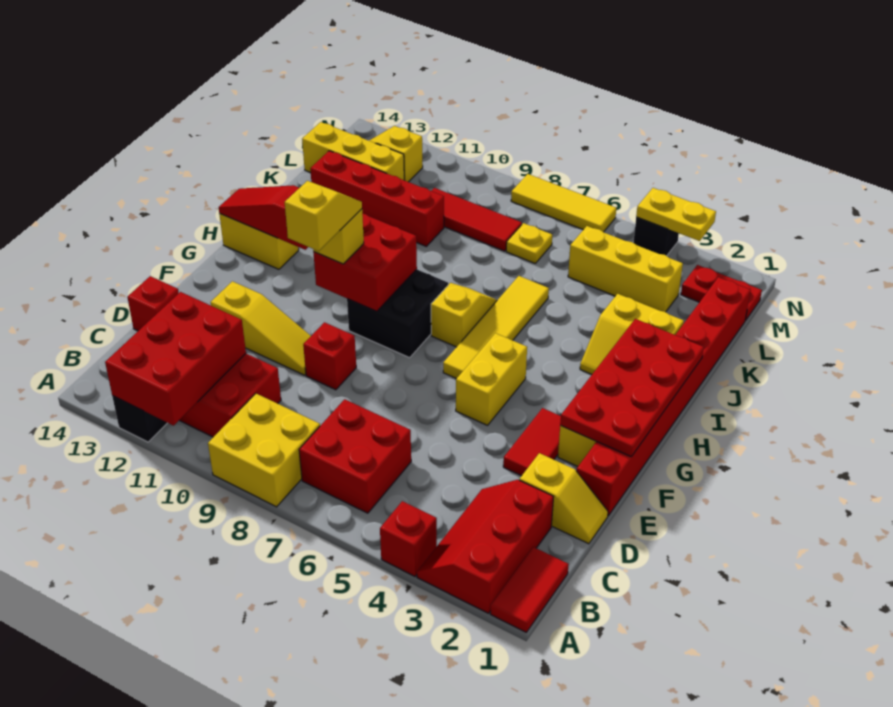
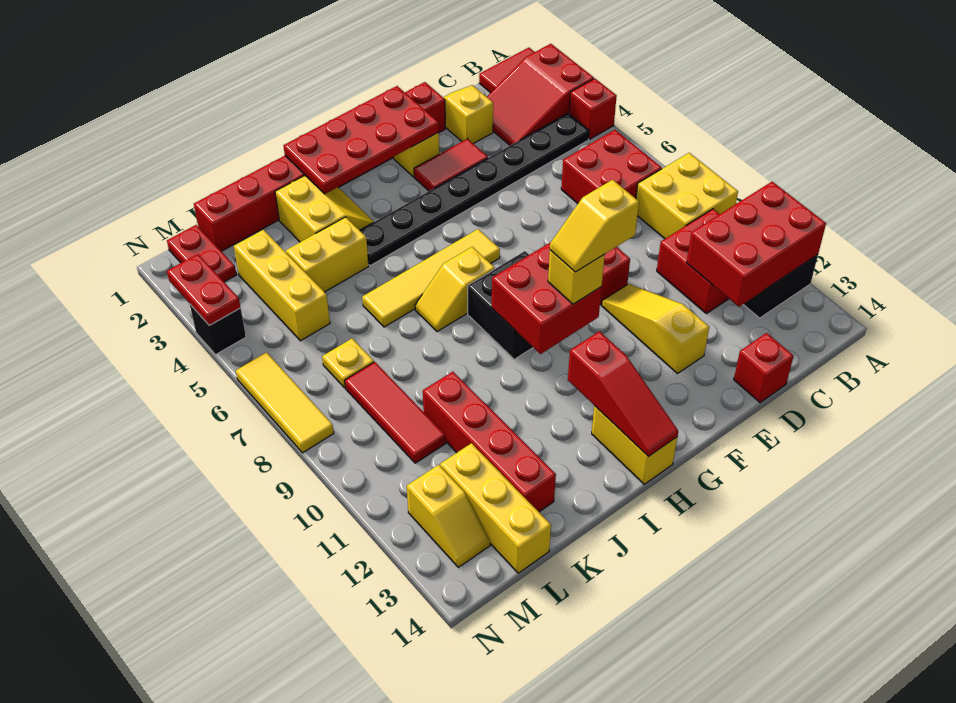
red 2x3 slope [417,480,554,613] -> red 2x3 slope turned to [487,44,594,145]
none -> black 1x8 plate [360,113,589,266]
yellow 1x2 brick [456,333,527,425] -> yellow 1x2 brick moved to [286,217,369,292]
yellow 1x2 plate [636,188,716,241] -> red 1x2 plate [167,254,241,325]

